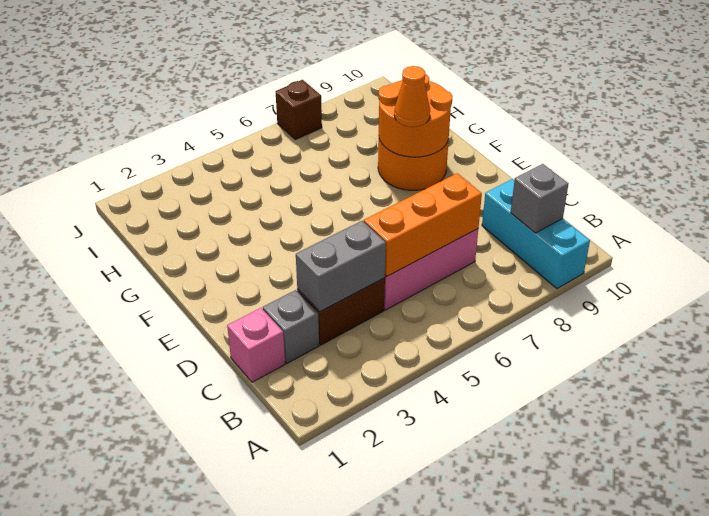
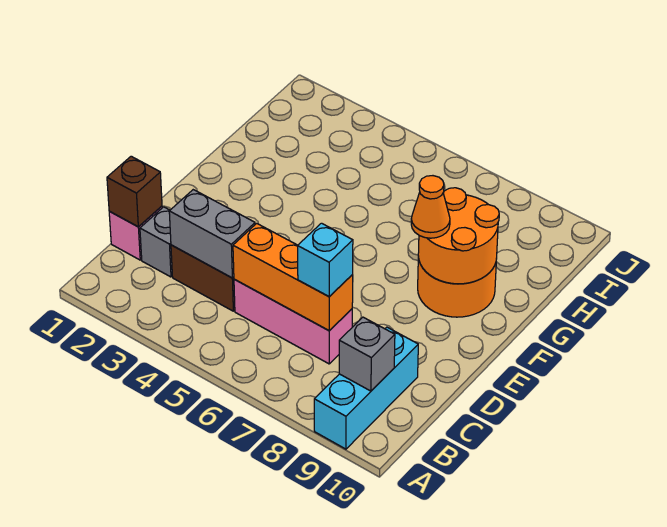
none -> cyan 1x1 brick [298,223,353,297]
brown 1x1 brick [276,80,322,140] -> brown 1x1 brick moved to [107,156,162,227]

